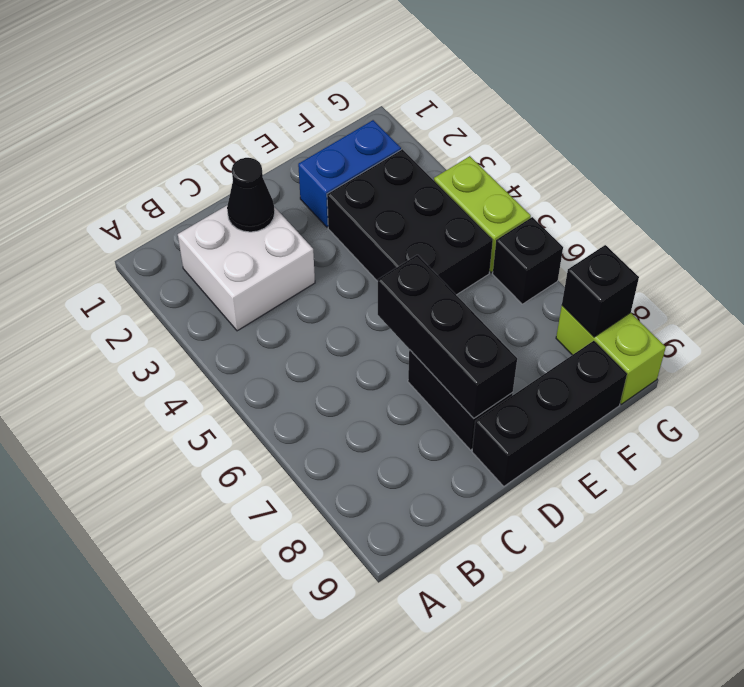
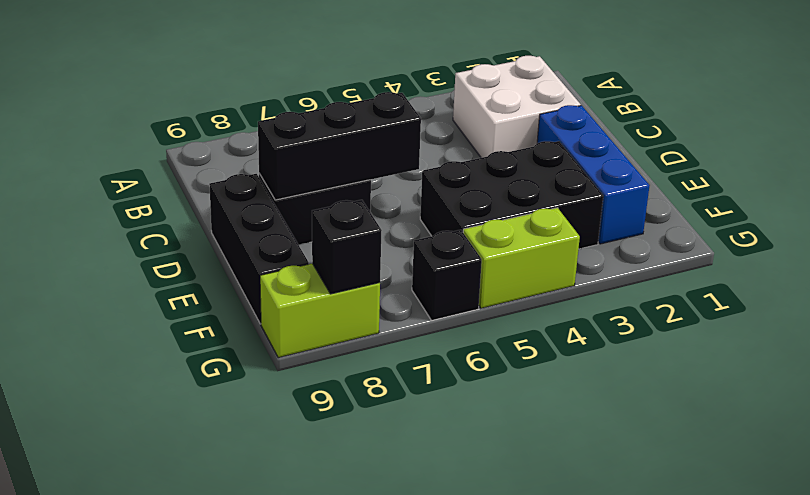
black 1x1 cone [227,158,275,232] -> none
blue 1x2 brick [298,120,401,227] -> blue 1x3 brick [537,105,650,244]

